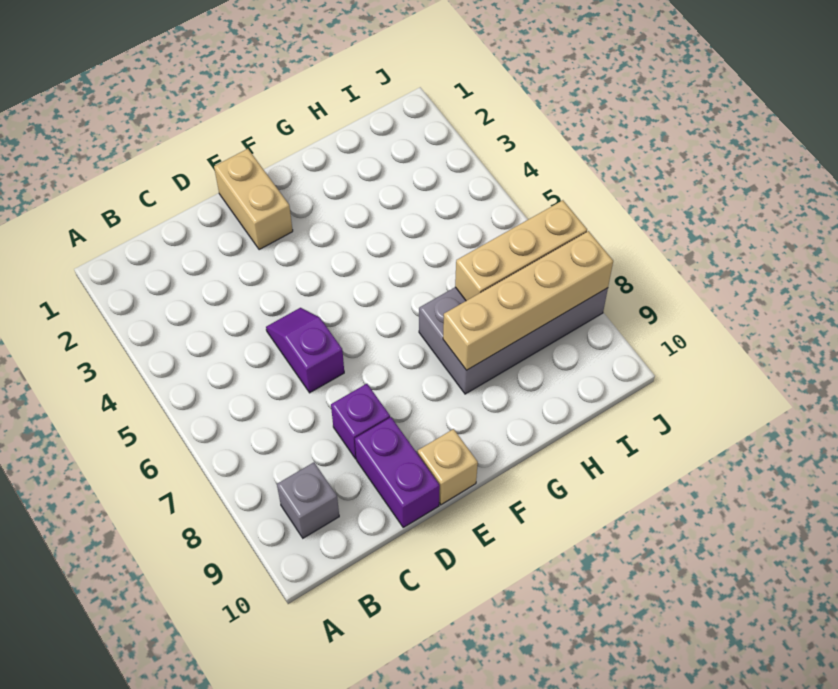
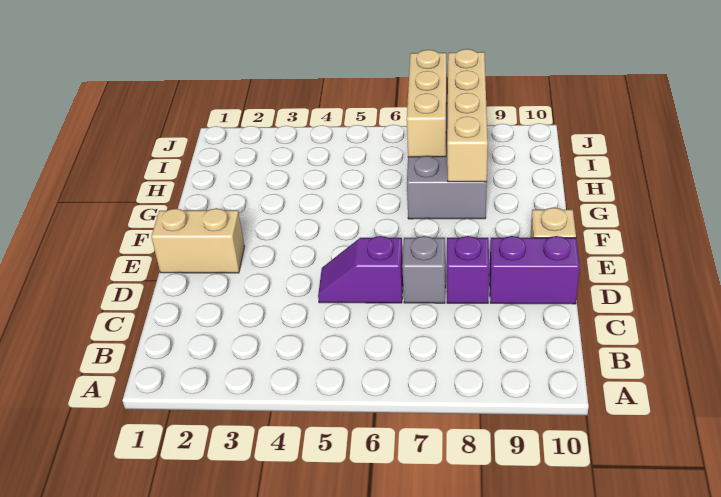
grey 1x1 brick [277,462,339,538] -> grey 1x1 brick moved to [402,236,445,303]

